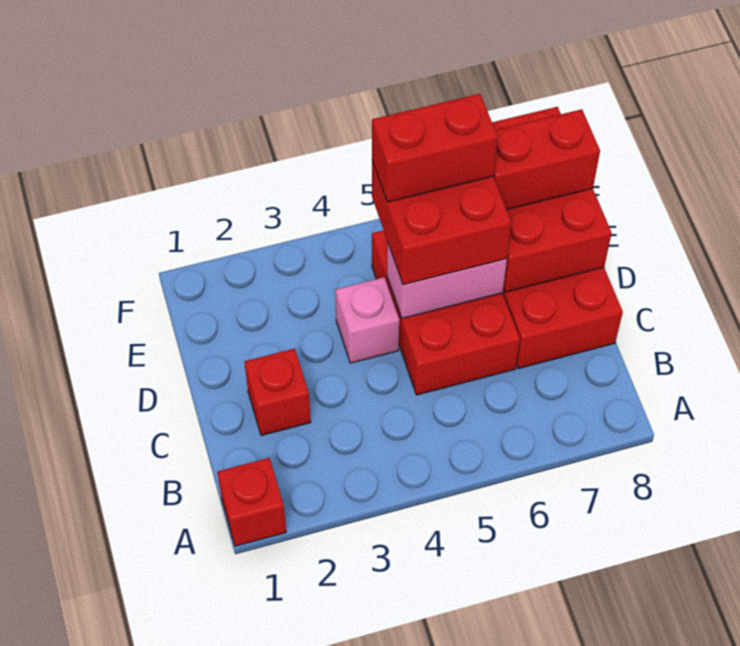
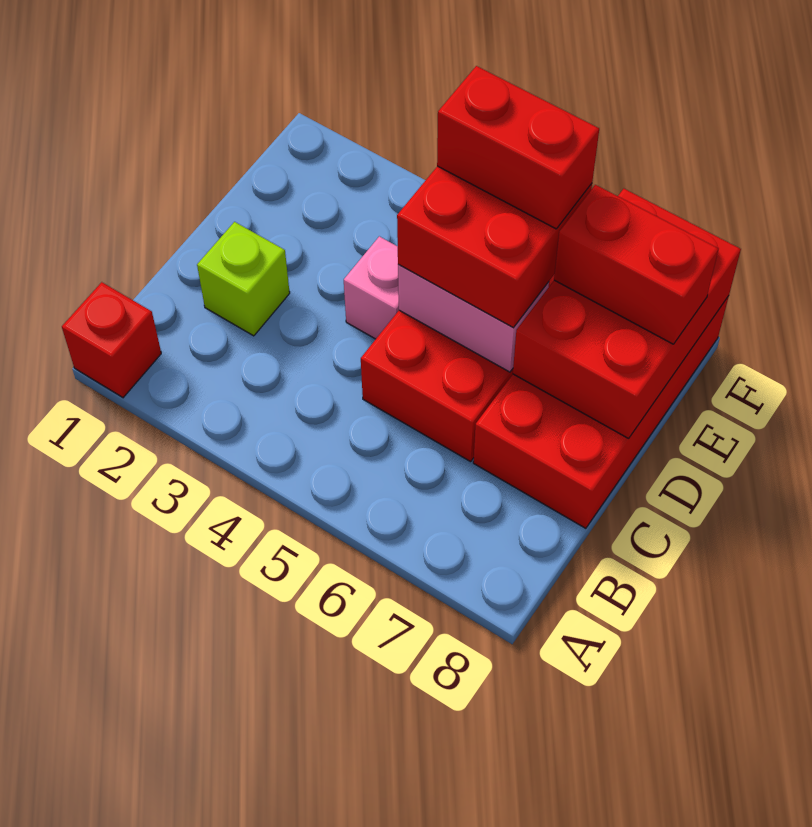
red 1x1 brick [244,349,311,436] -> lime 1x1 brick [197,222,290,336]

